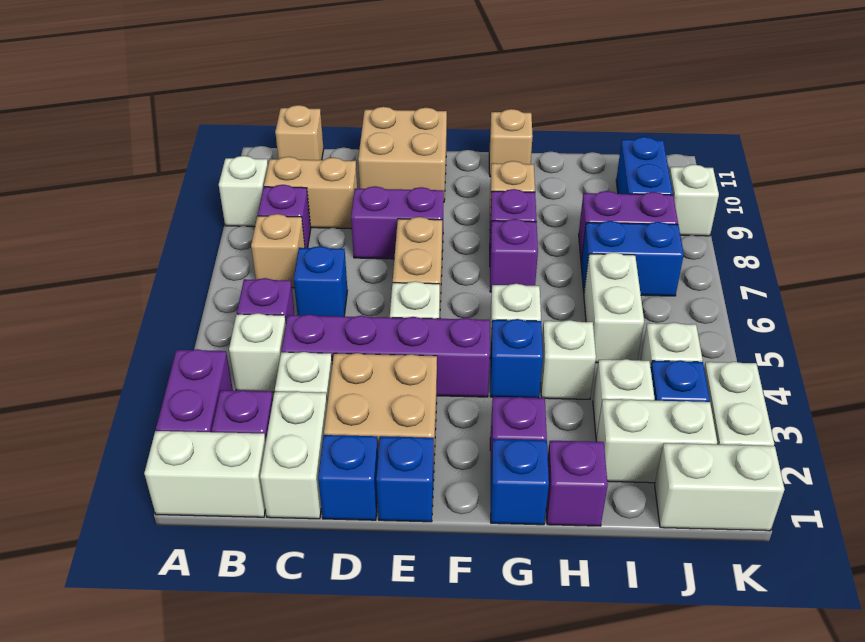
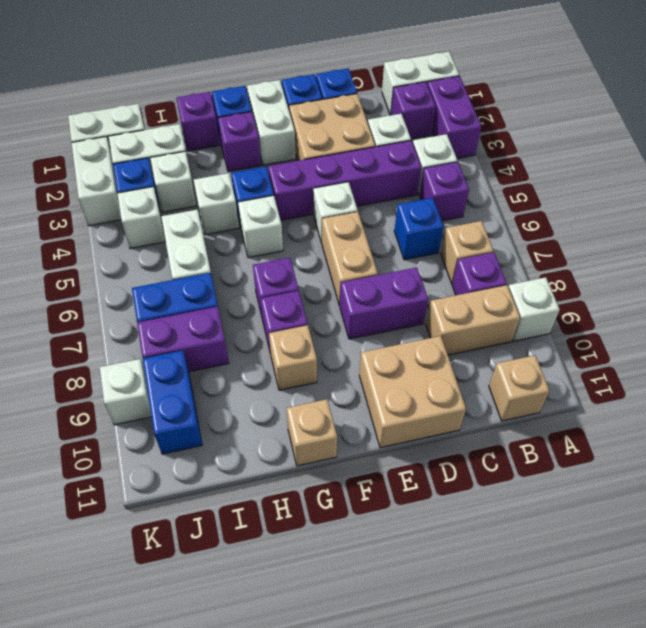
white 1x2 brick [260,392,327,519] -> white 1x2 brick moved to [247,80,296,165]

